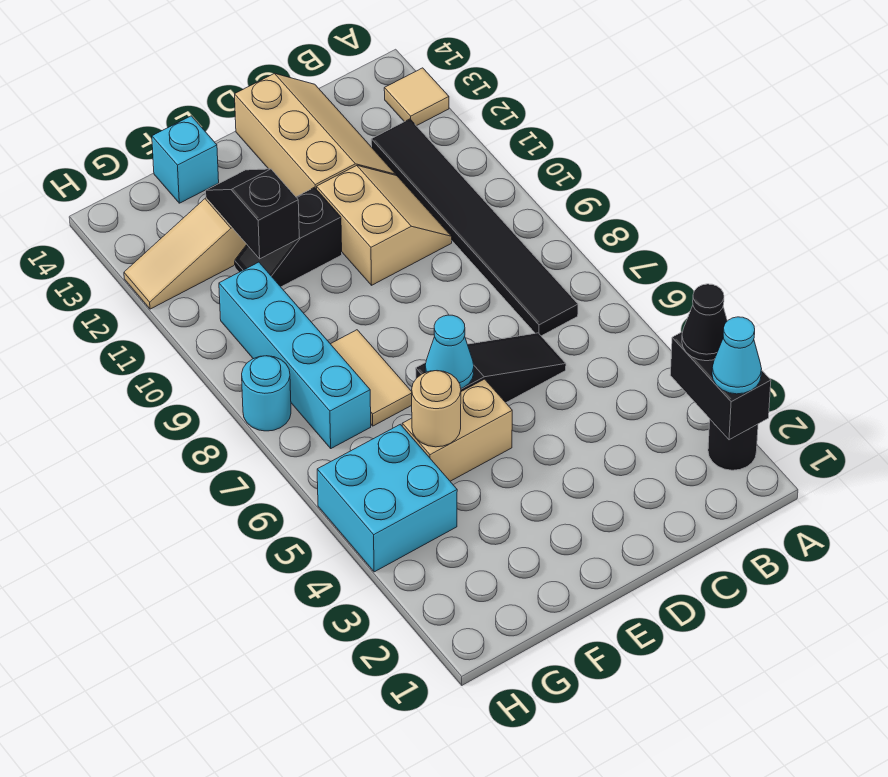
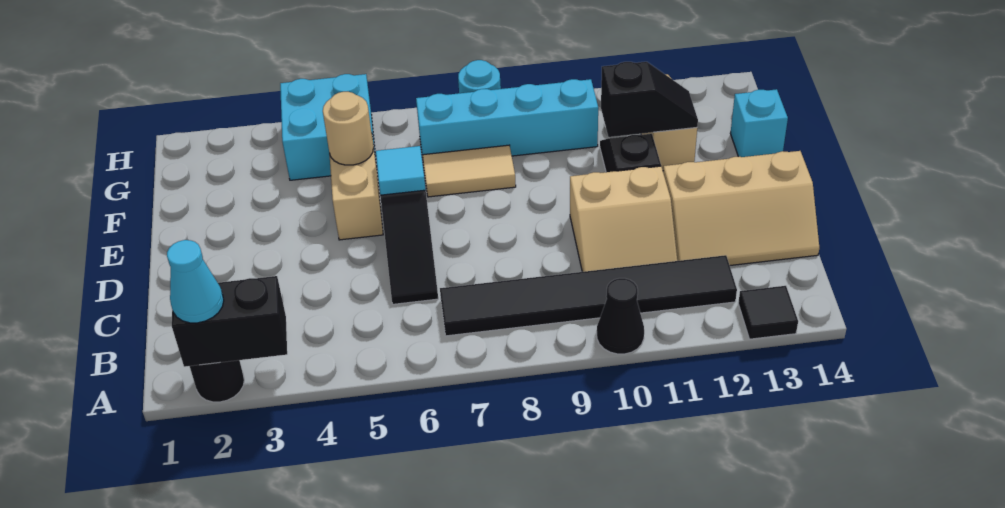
black 1x1 cone [682,284,727,361] -> black 1x1 cone moved to [597,278,644,354]
tan 1x1 tile [384,68,449,126] -> black 1x1 tile [738,286,798,339]
cyan 1x1 cone [425,315,474,388] -> cyan 1x1 tile [376,146,426,195]

